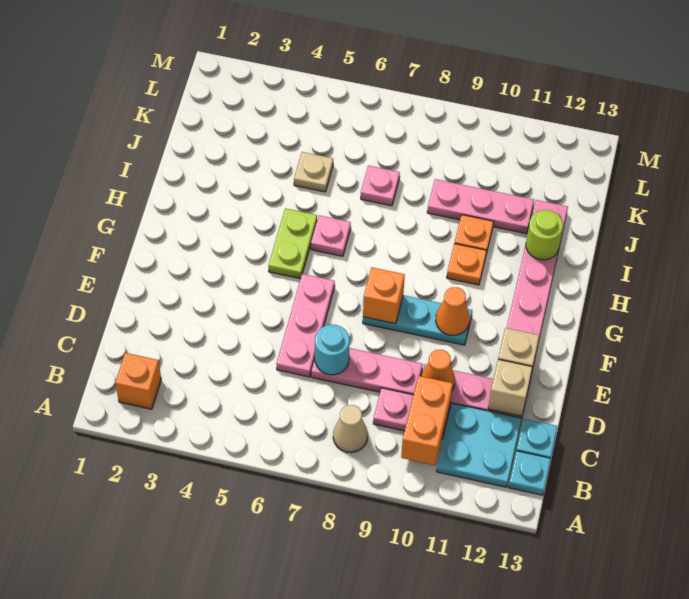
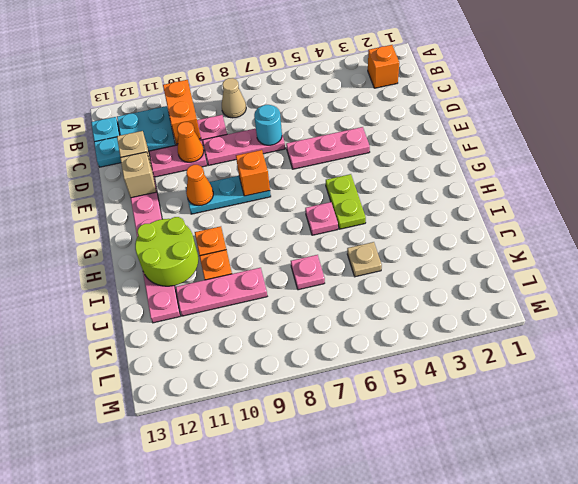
pink 1x3 plate [277,274,335,377] -> pink 1x3 plate turned to [286,127,370,169]
lime 1x1 round brick [526,210,563,260] -> lime 2x2 round brick [135,217,198,286]

